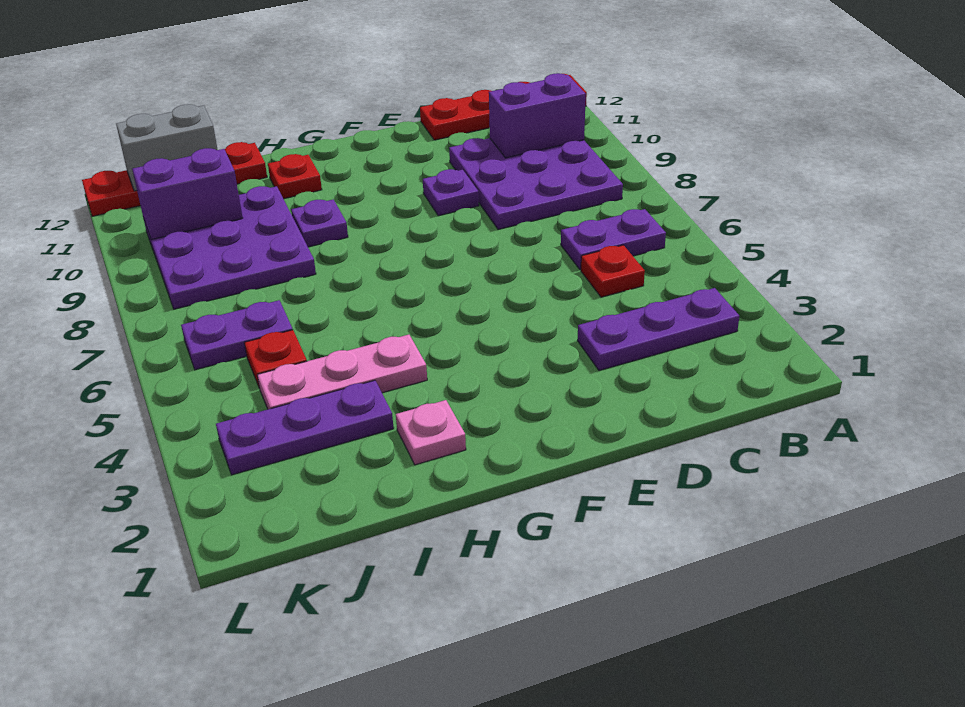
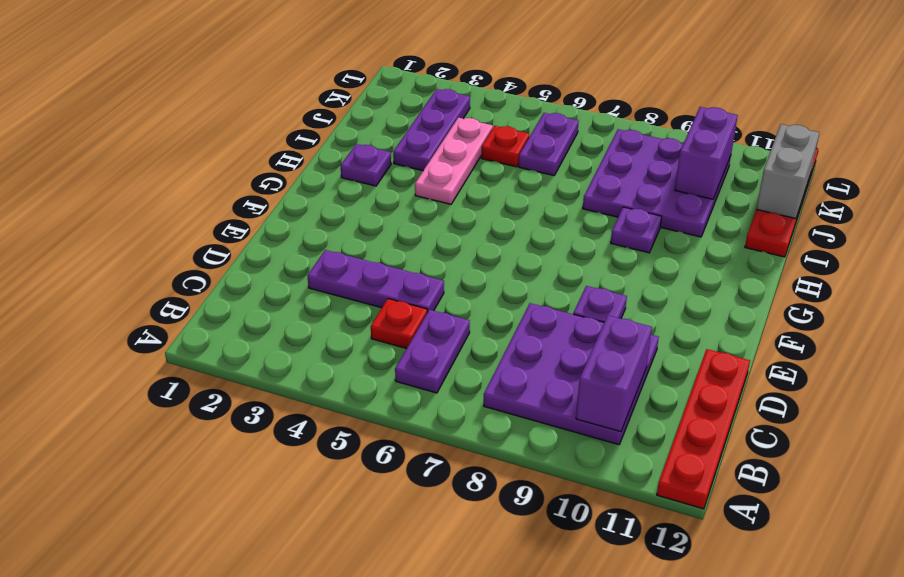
purple 1x3 plate [578,288,739,371] -> purple 1x3 plate turned to [308,250,444,313]
pink 1x1 plate [396,400,466,465] -> purple 1x1 plate [340,144,391,186]
red 1x1 plate [268,154,322,199] -> none

